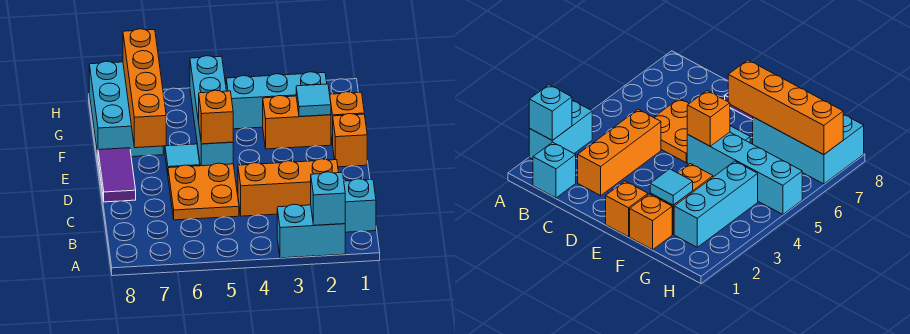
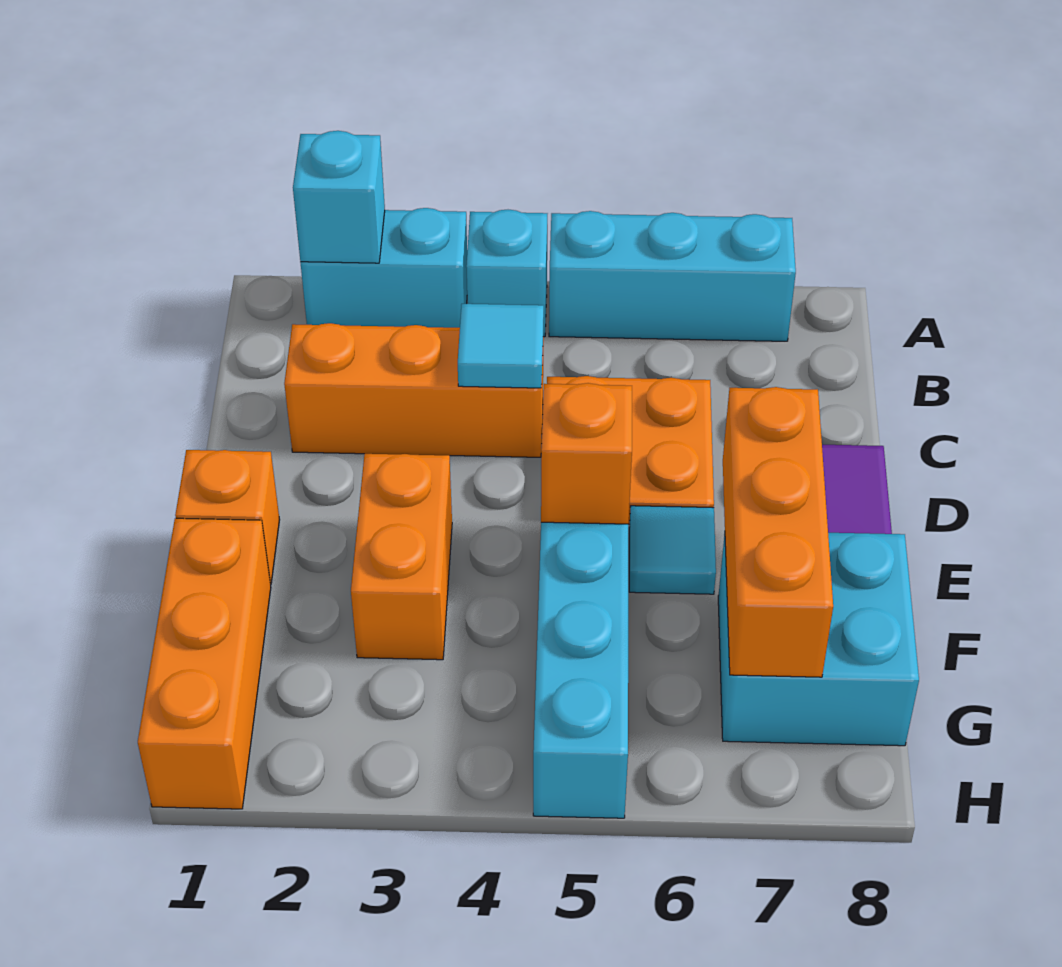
cyan 1x1 brick [344,179,376,232] -> cyan 1x1 brick moved to [466,210,547,337]
orange 1x4 brick [123,29,166,148] -> orange 1x3 brick [723,387,833,677]
orange 1x1 brick [330,92,364,145] -> orange 1x3 brick [138,518,271,809]
orange 1x2 brick [263,96,331,149] -> orange 1x2 brick turned to [351,454,452,660]
cyan 1x1 tile [296,84,331,117] -> cyan 1x1 tile moved to [458,304,544,388]
cyan 2x3 brick [89,61,163,157] -> cyan 2x2 brick [718,533,919,746]
cyan 1x3 brick [226,72,327,129] -> cyan 1x3 brick moved to [549,211,796,341]

